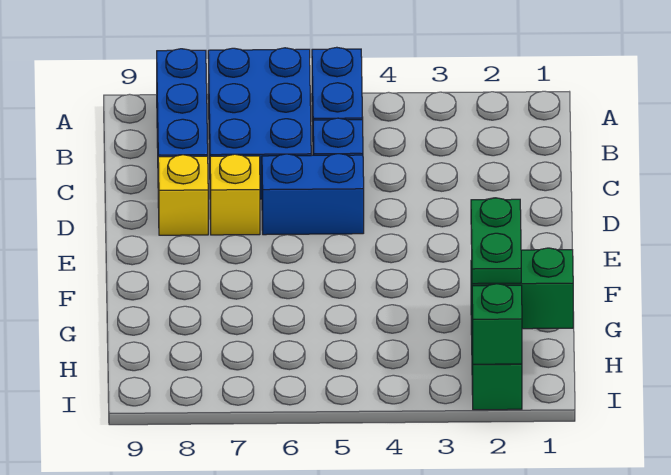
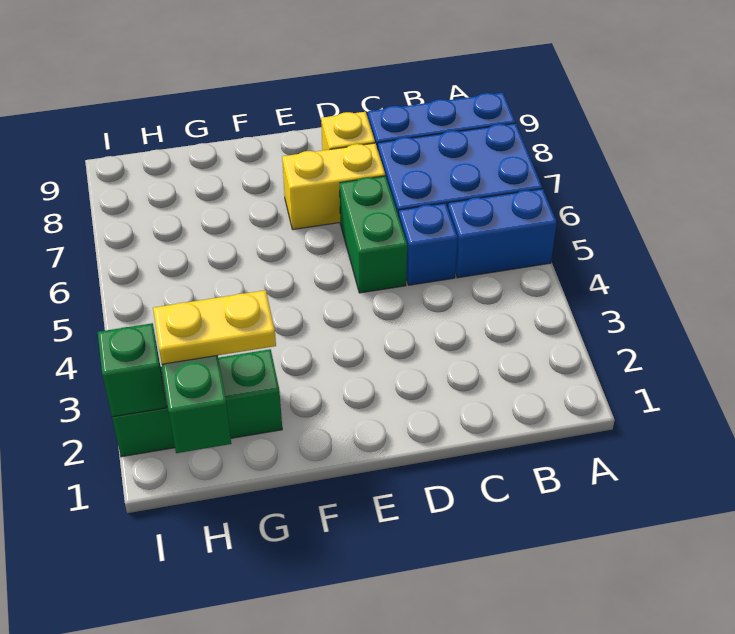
blue 1x2 brick [262,154,364,235] -> green 1x2 brick [340,176,407,293]
yellow 1x1 brick [210,154,260,235] -> yellow 1x2 brick [282,143,385,229]
green 1x2 plate [471,198,521,284] -> yellow 1x2 plate [153,290,276,364]

